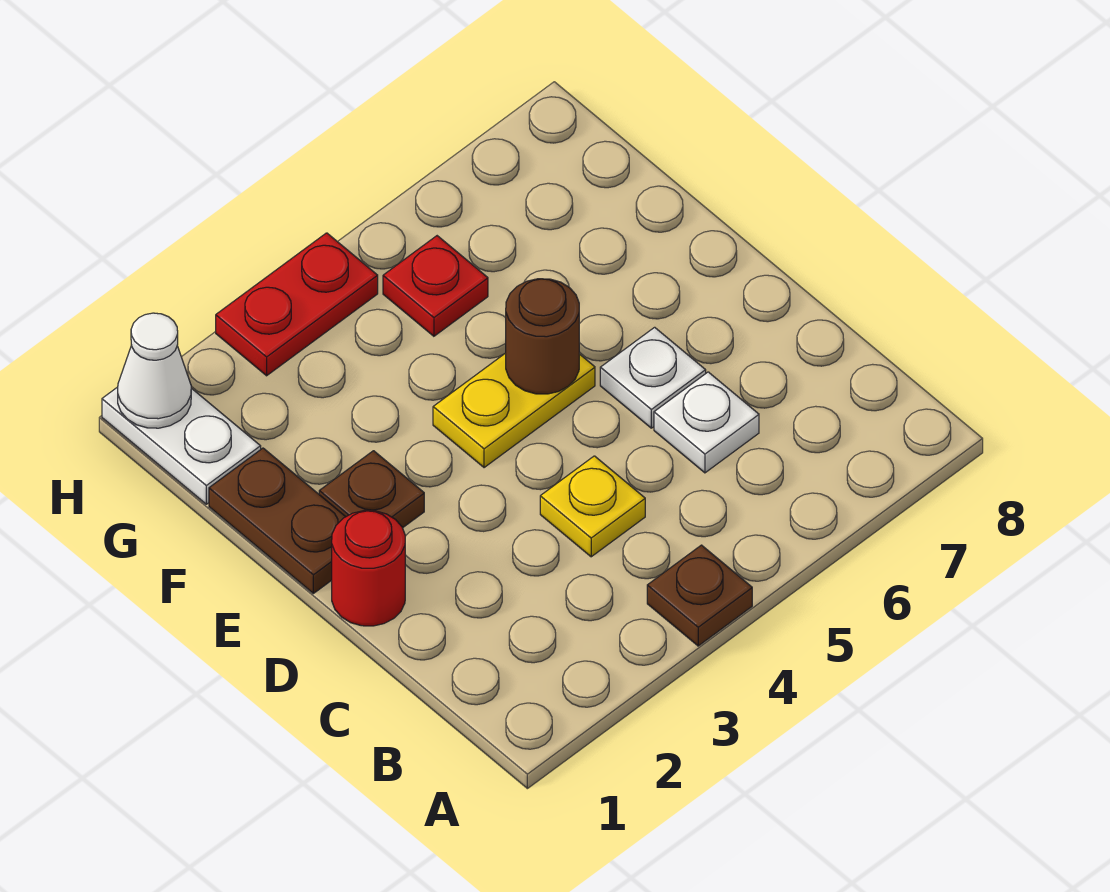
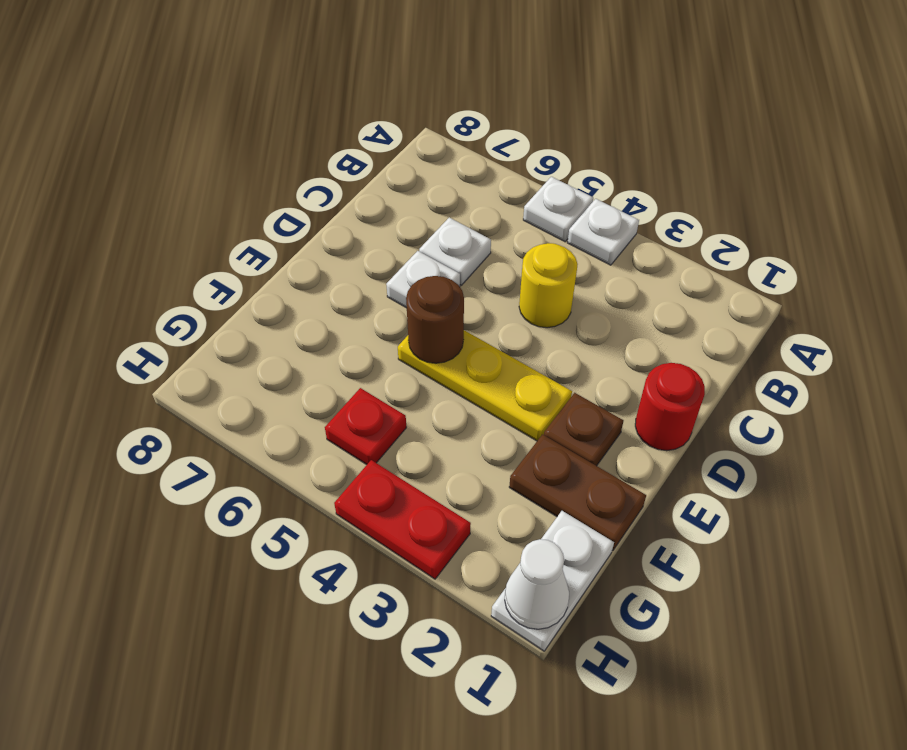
brown 1x1 plate [647,545,752,646] -> white 1x1 plate [568,199,639,265]
none -> white 1x1 plate [523,177,593,242]
yellow 1x1 plate [540,456,645,557] -> yellow 1x1 round brick [519,243,578,328]
brown 1x2 plate [209,448,345,593] -> brown 1x2 plate turned to [509,434,646,551]
yellow 1x2 plate [433,353,595,468] -> yellow 1x3 plate [398,330,572,441]

